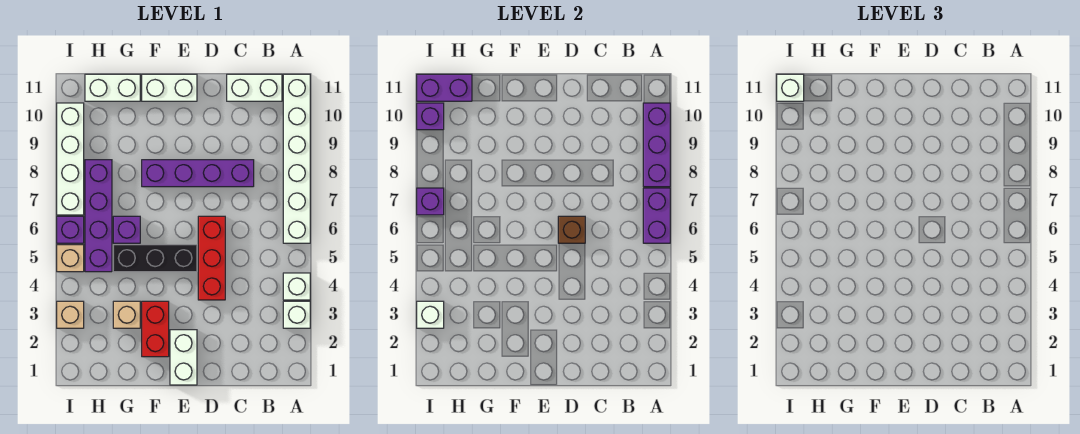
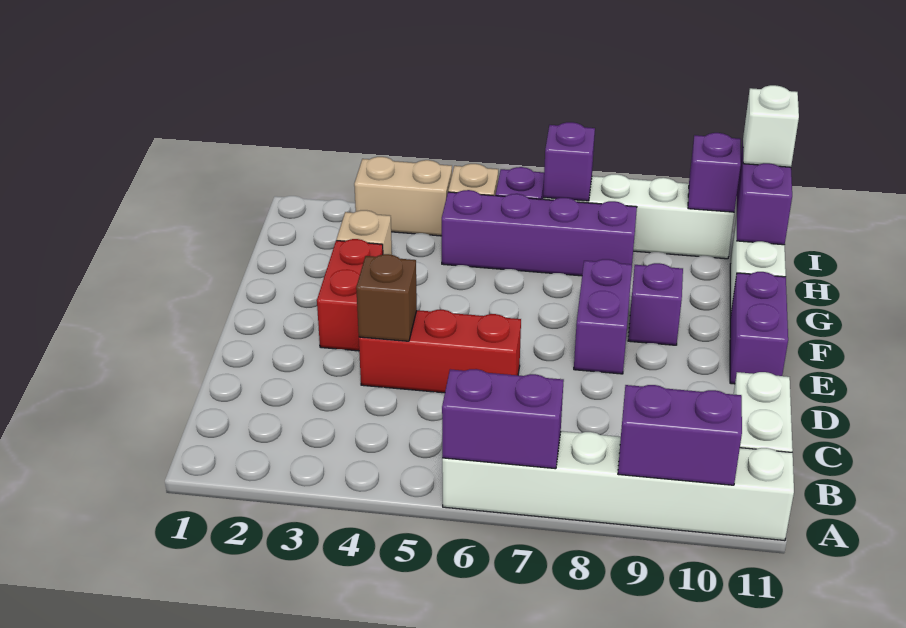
white 1x1 brick [283,301,310,328] -> none
white 1x1 brick [283,273,310,300] -> none
purple 1x3 brick [643,103,670,187] -> purple 1x2 brick [618,385,742,485]
purple 1x4 brick [142,160,254,187] -> purple 1x2 brick [574,259,632,374]
brown 1x1 brick [558,216,585,243] -> brown 1x1 brick moved to [356,254,417,341]
white 1x2 brick [170,330,197,385] -> none
black 1x3 brick [113,245,197,272] -> none
white 1x2 brick [142,74,197,101] -> purple 1x2 brick [730,272,788,384]
red 1x2 brick [142,301,169,357] -> red 1x2 brick turned to [317,239,383,351]
purple 1x1 brick [113,216,140,243] -> purple 1x1 brick moved to [628,263,683,345]
tan 1x1 brick [57,301,84,328] -> tan 1x2 brick [354,157,452,236]
white 1x1 brick [417,301,444,328] -> none

